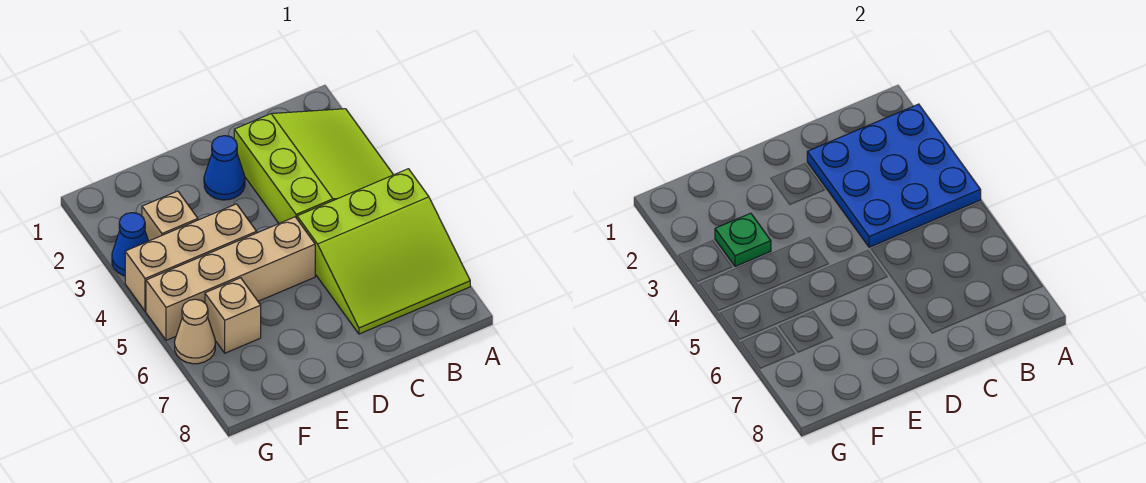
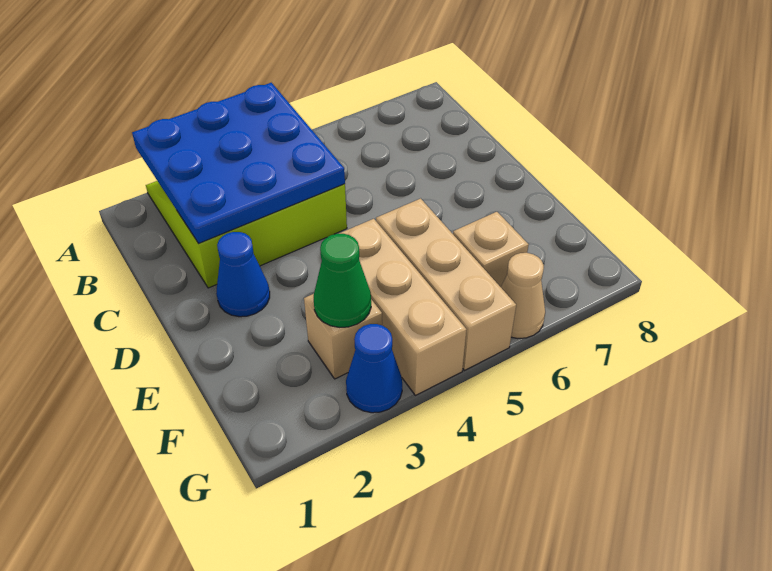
lime 3x3 slope [297,169,470,334] -> none
tan 1x4 brick [146,217,315,340] -> tan 1x3 brick [376,198,516,370]
green 1x1 plate [715,213,771,266] -> green 1x1 cone [314,234,371,327]

